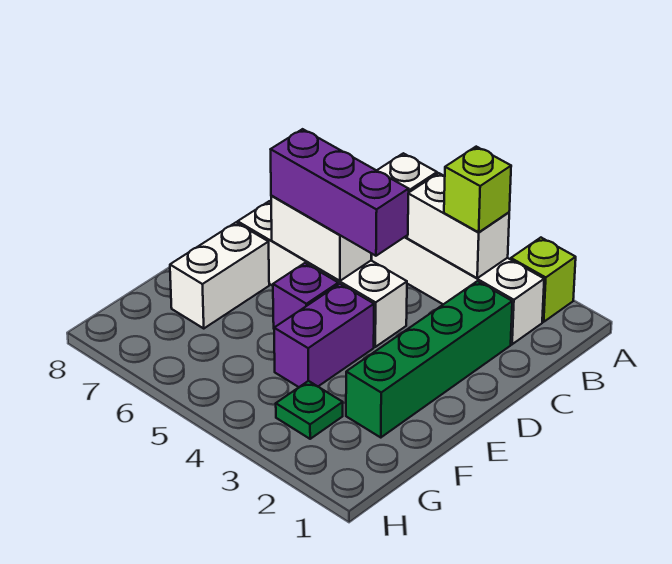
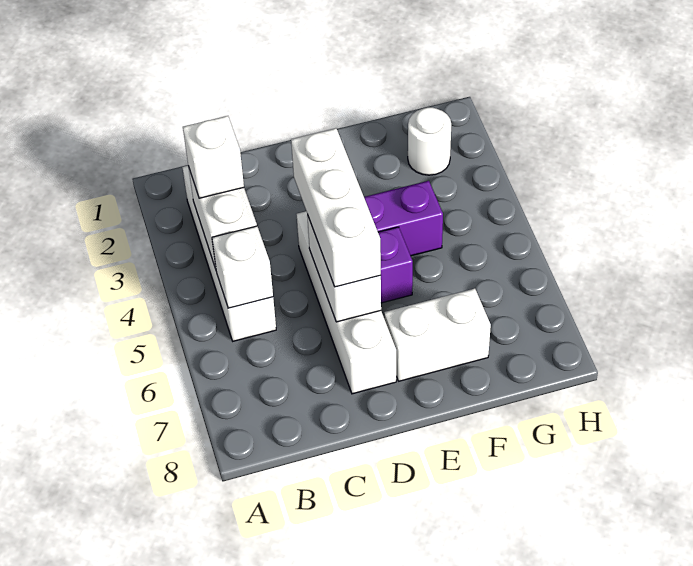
lime 1x1 brick [511,238,576,322] -> none
lime 1x1 brick [444,147,511,232] -> white 1x1 brick [183,116,244,198]
green 1x4 brick [346,281,512,437] -> none
purple 1x3 brick [271,129,409,256] -> white 1x3 brick [291,128,381,287]
none -> white 1x1 round brick [408,107,451,175]
green 1x1 plate [276,381,343,439] -> none

